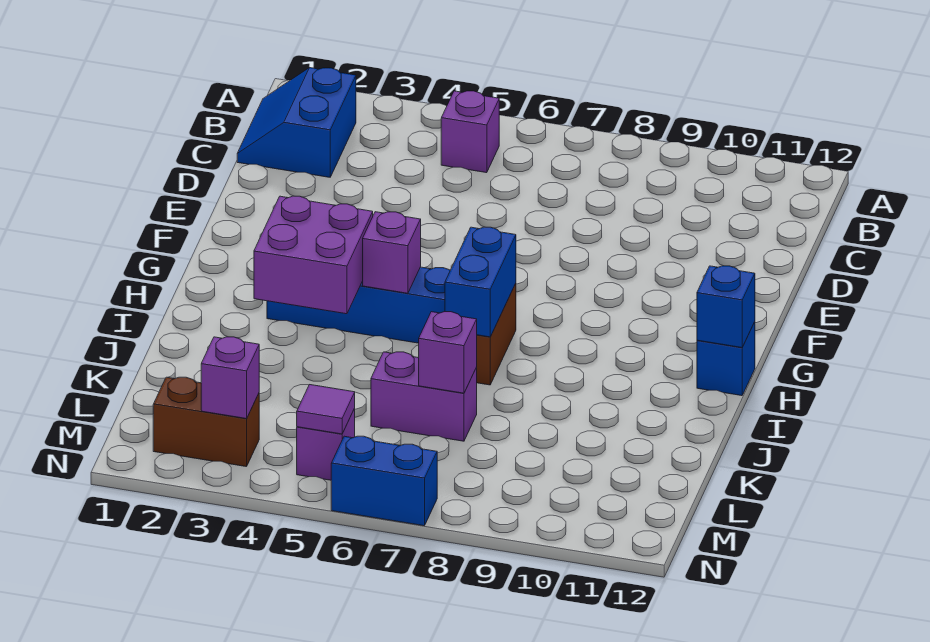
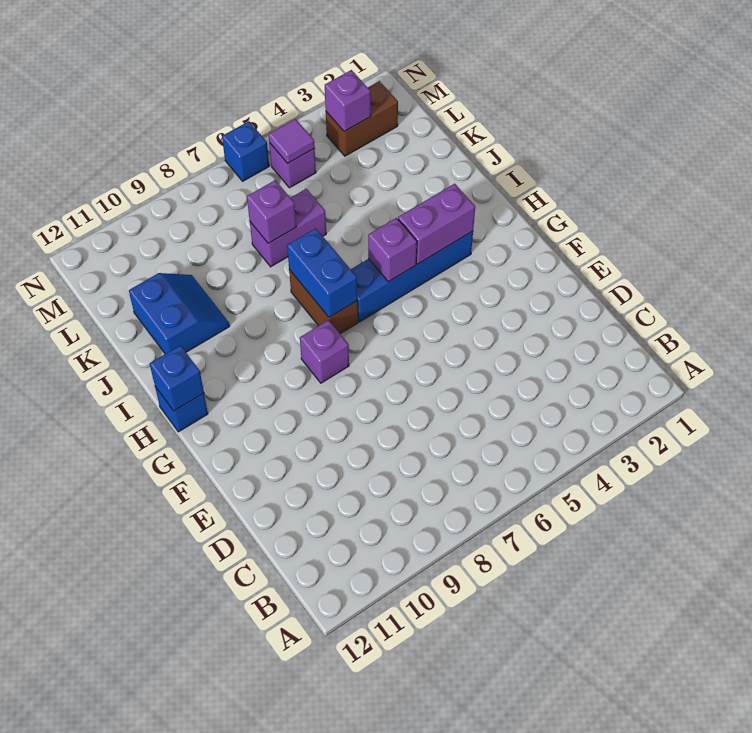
blue 2x2 slope [237,68,356,177] -> blue 2x2 slope moved to [129,273,230,354]
purple 1x1 brick [441,91,499,173] -> purple 1x1 brick moved to [300,320,349,383]
purple 2x2 brick [254,196,373,314] -> purple 1x2 brick [398,184,475,264]
blue 1x2 brick [331,436,437,526] -> blue 1x1 brick [222,121,269,181]

